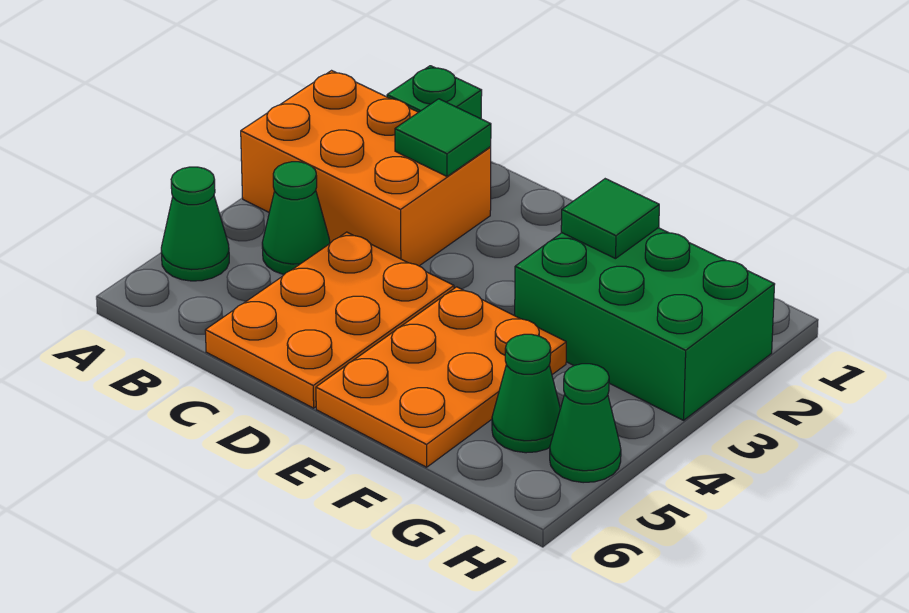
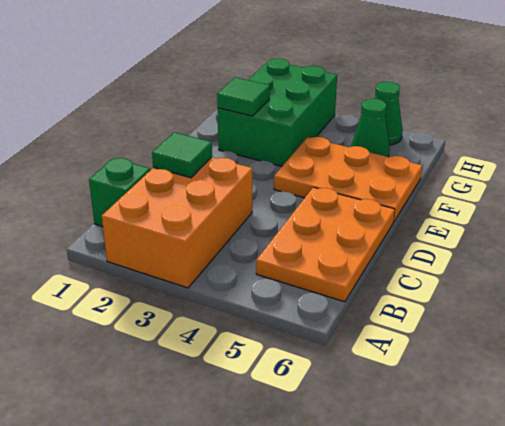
green 1x1 cone [161,167,229,281] -> none
green 1x1 cone [262,162,330,274] -> none
orange 2x3 plate [205,232,454,408] -> orange 2x3 plate turned to [256,187,395,302]

